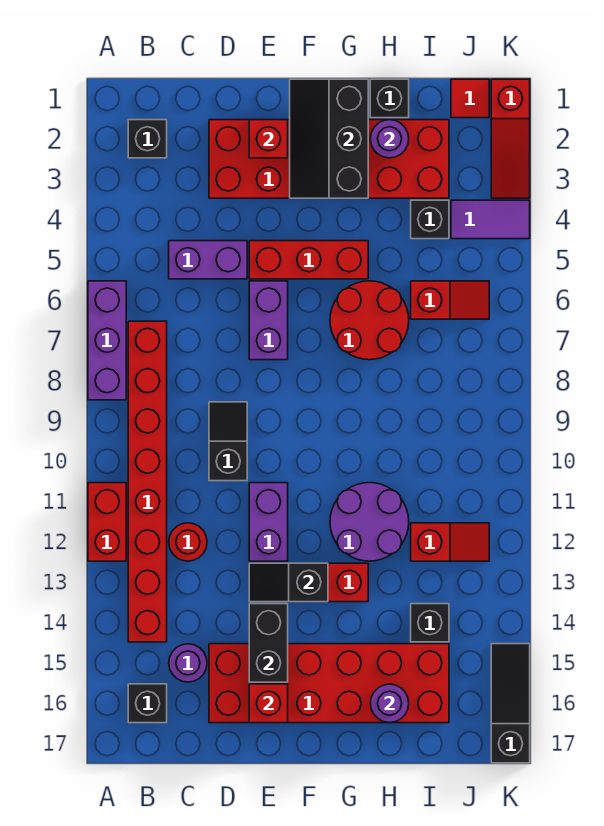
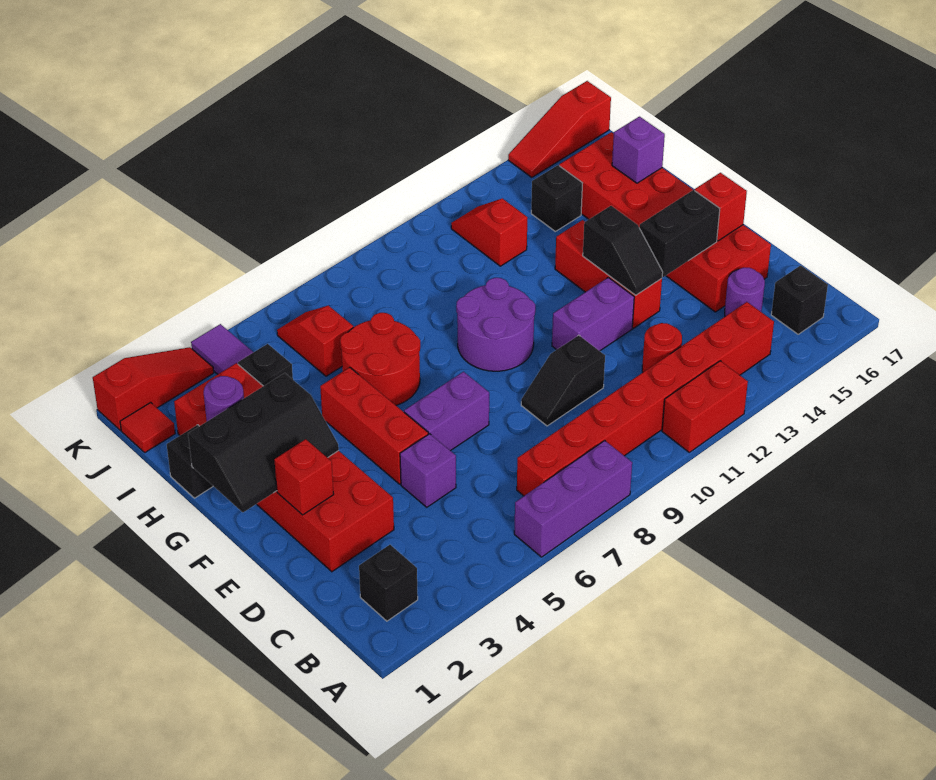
purple 1x2 brick [169,241,247,279] -> purple 1x1 brick [400,434,456,507]
purple 2x2 round brick [330,483,409,561] -> purple 2x2 round brick moved to [456,278,535,371]
purple 1x1 round brick [370,684,409,723] -> purple 1x1 brick [612,117,665,183]
black 1x3 slope [491,644,530,763] -> red 1x3 slope [508,81,611,177]

